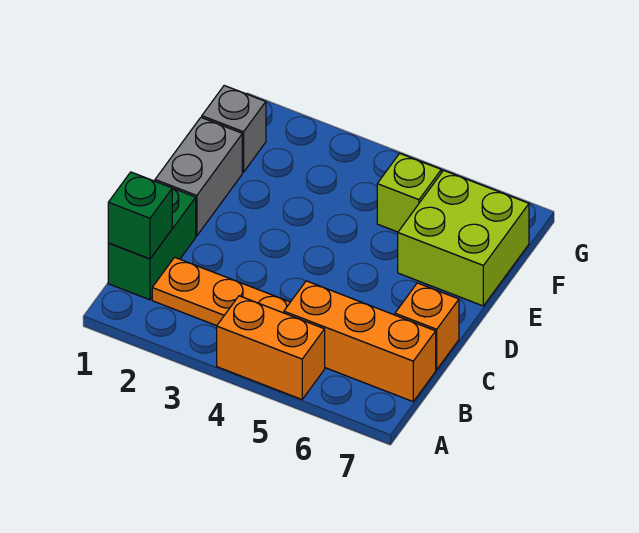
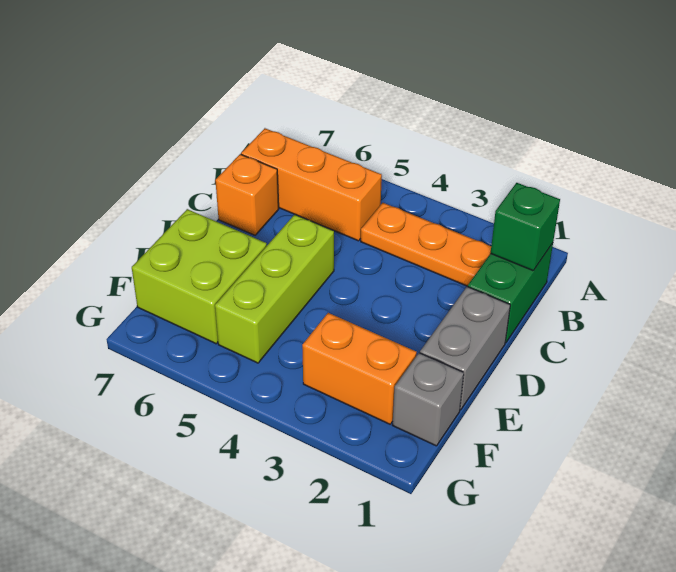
orange 1x2 brick [217,296,325,399] -> orange 1x2 brick moved to [302,313,417,424]
lime 1x1 brick [377,153,441,232] -> lime 1x3 brick [215,215,334,363]

